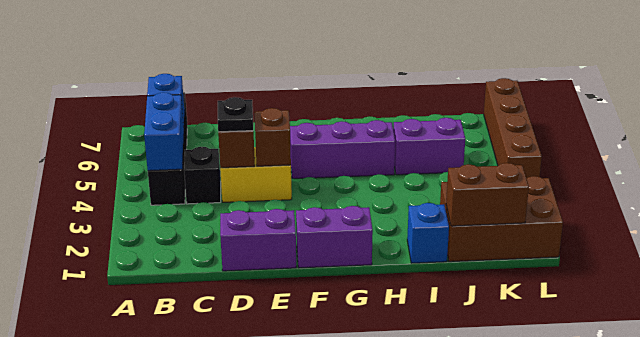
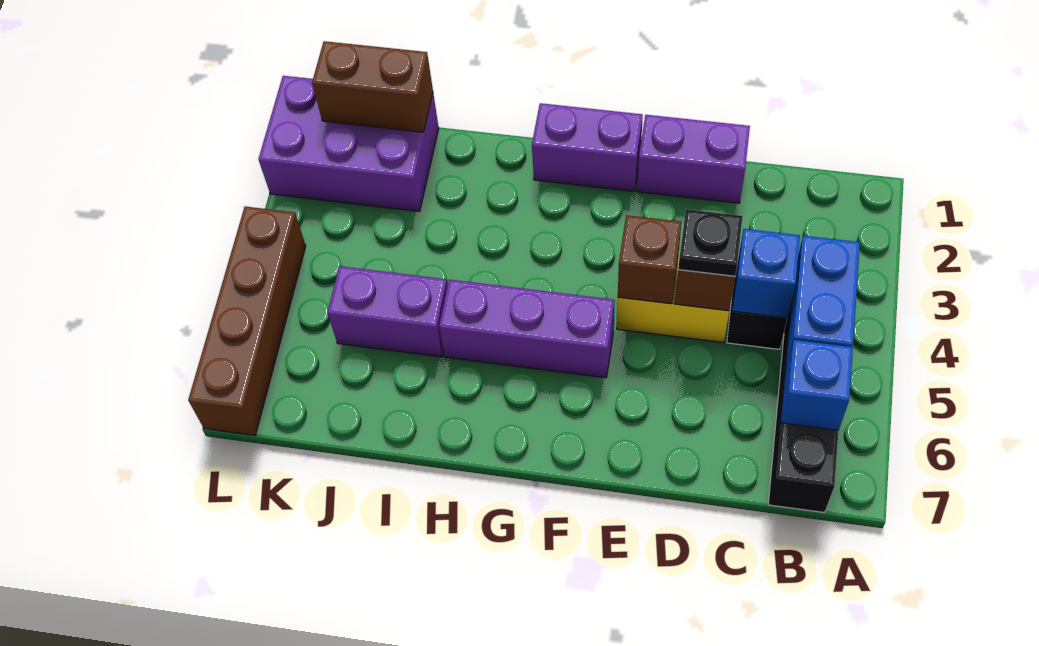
blue 1x1 brick [407,203,449,263] -> blue 1x1 brick moved to [732,229,800,318]
brown 2x3 brick [440,176,563,262] -> purple 2x3 brick [259,76,439,211]

